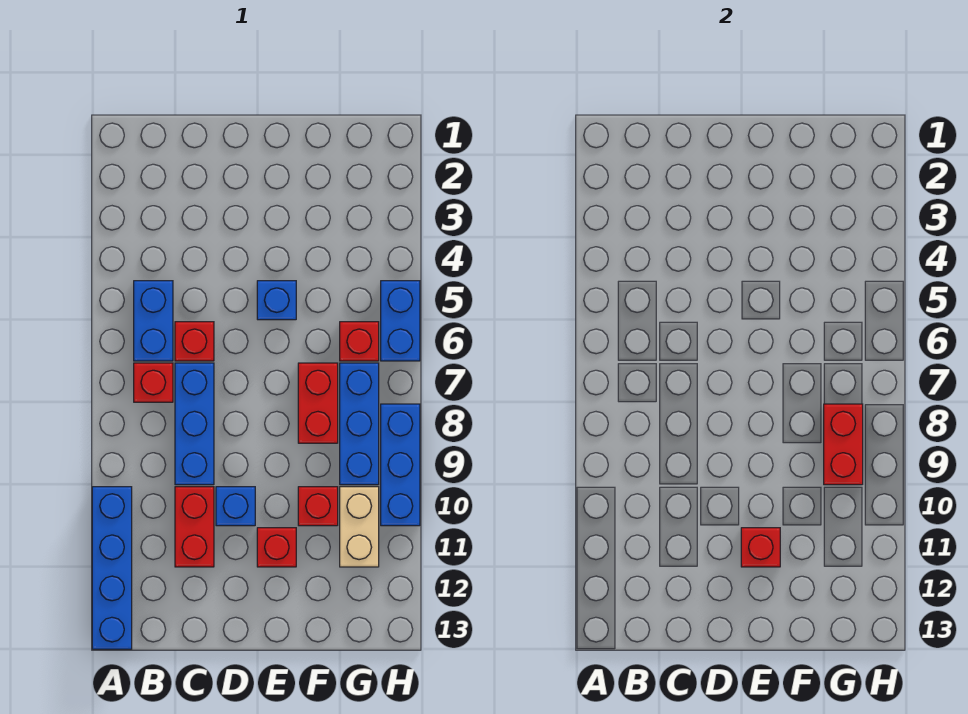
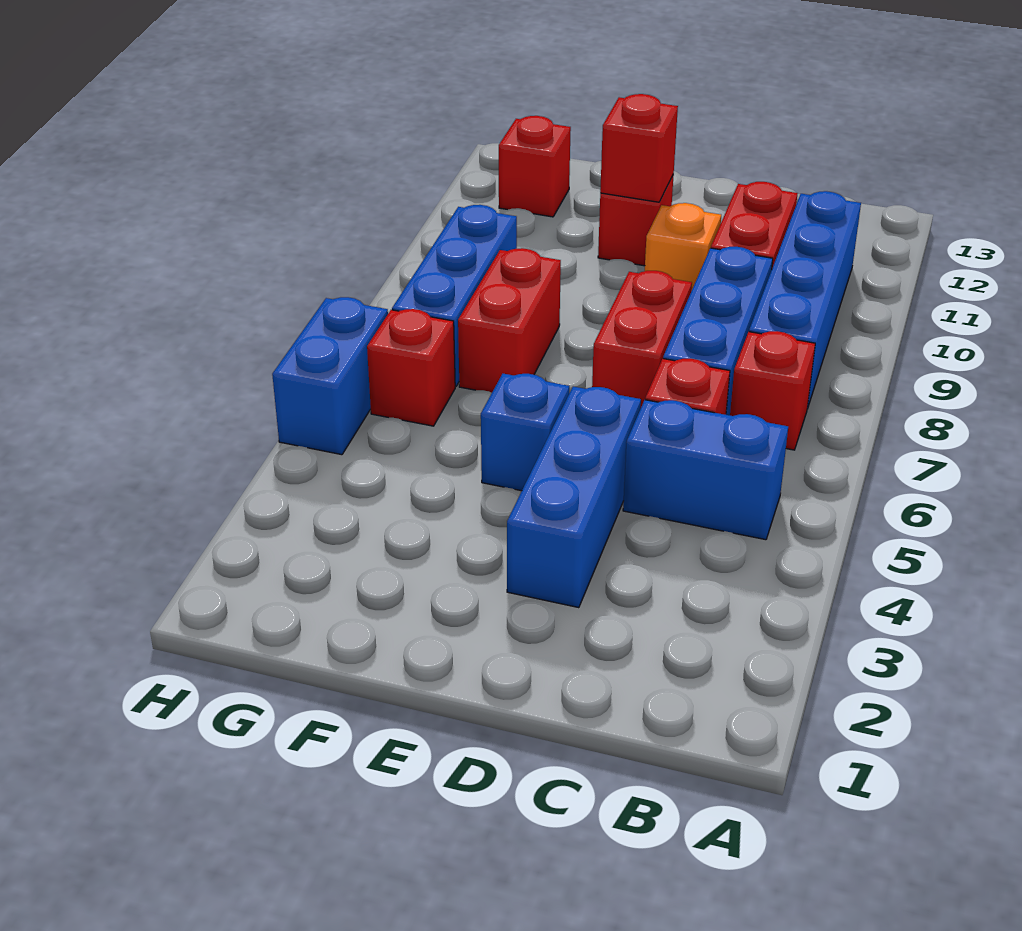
blue 1x4 brick [92,487,132,649] -> blue 1x4 brick moved to [749,191,861,409]
blue 1x2 brick [134,281,173,361] -> blue 1x2 brick turned to [623,400,788,540]
blue 1x1 brick [216,487,255,526] -> orange 1x1 brick [645,203,721,291]
red 1x1 brick [298,487,338,526] -> red 1x1 brick moved to [499,116,571,217]
red 1x2 brick [824,404,863,485] -> red 1x2 brick moved to [592,271,692,407]
tan 1x2 brick [340,487,379,567] -> none
blue 1x3 brick [381,404,420,526] -> blue 1x3 brick moved to [507,387,641,608]

